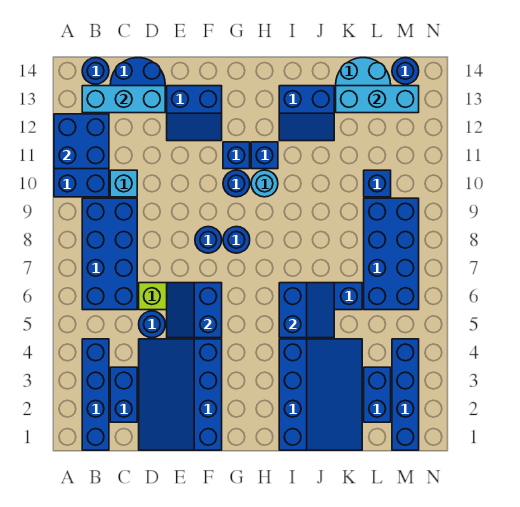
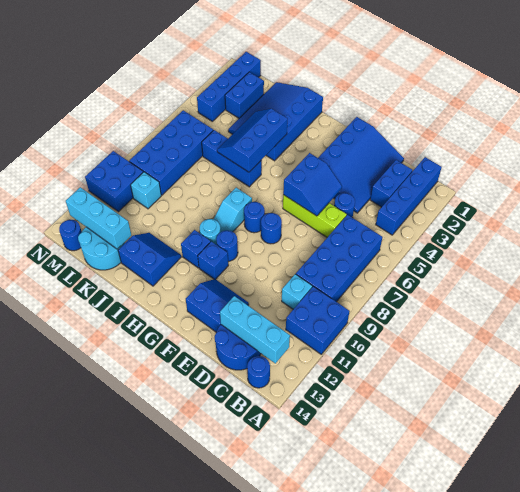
blue 2x2 brick [54,114,109,169] -> blue 2x2 brick moved to [85,151,143,212]
none -> cyan 1x2 slope [214,188,252,232]
blue 2x2 slope [279,283,334,338] -> blue 2x3 slope [217,109,287,172]
blue 1x1 brick [364,170,391,197] -> cyan 1x1 brick [131,172,161,209]

